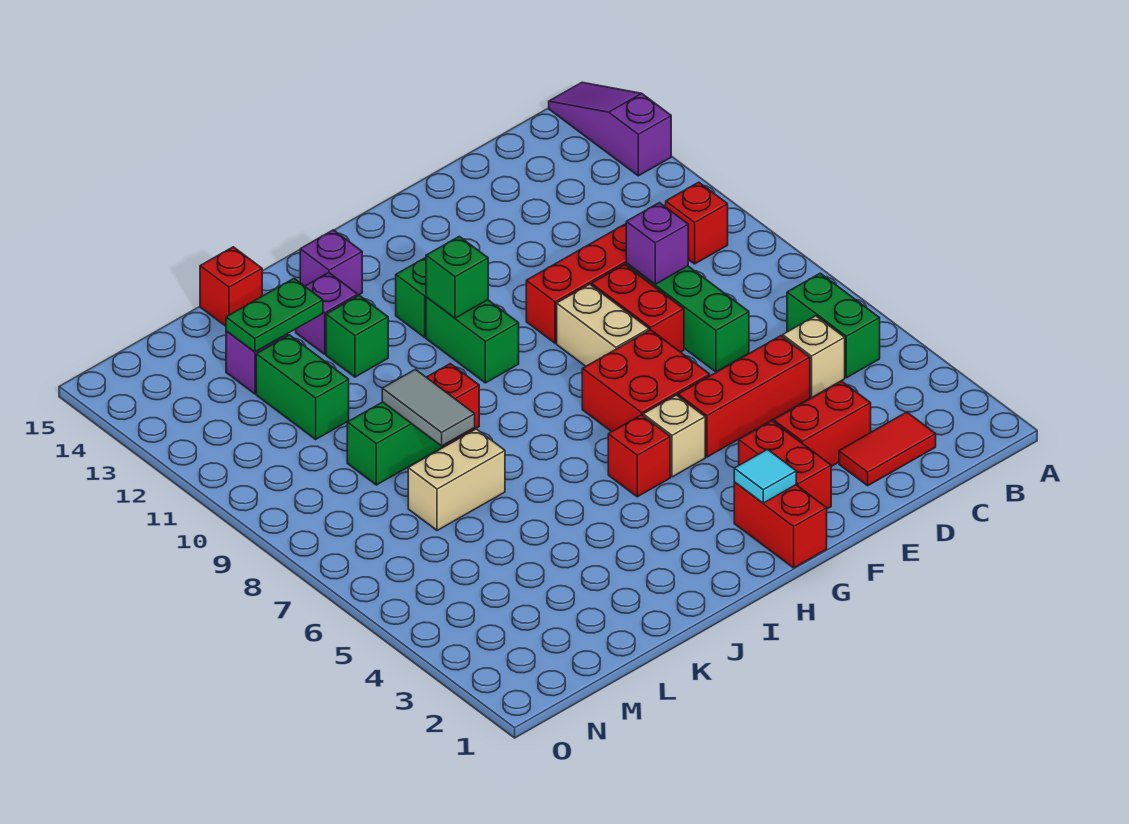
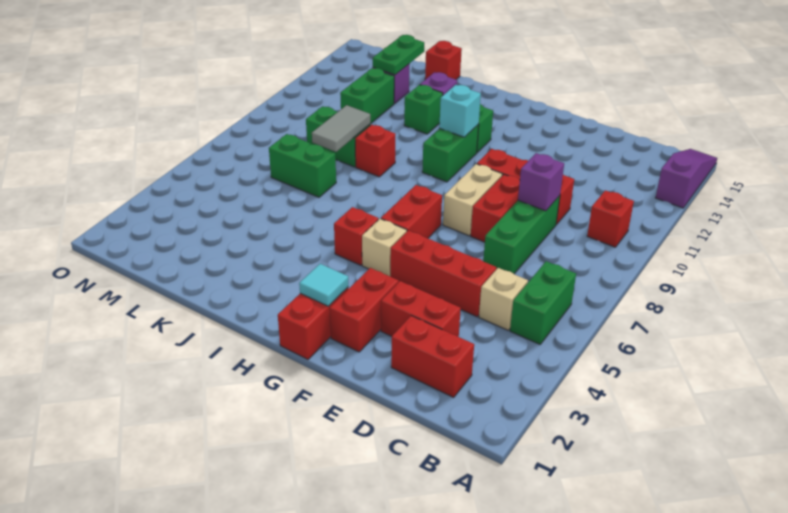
red 1x2 tile [839,412,936,486] -> red 1x2 brick [391,316,474,397]
red 2x2 brick [582,330,710,432] -> red 1x2 brick [381,185,442,238]
green 1x1 brick [426,236,488,318] -> cyan 1x1 brick [439,85,481,137]
purple 1x1 brick [300,230,362,295] -> none
tan 1x2 brick [408,429,505,531] -> green 1x2 brick [269,134,336,197]
green 1x2 plate [226,279,323,352] -> green 1x2 plate turned to [373,35,424,75]

